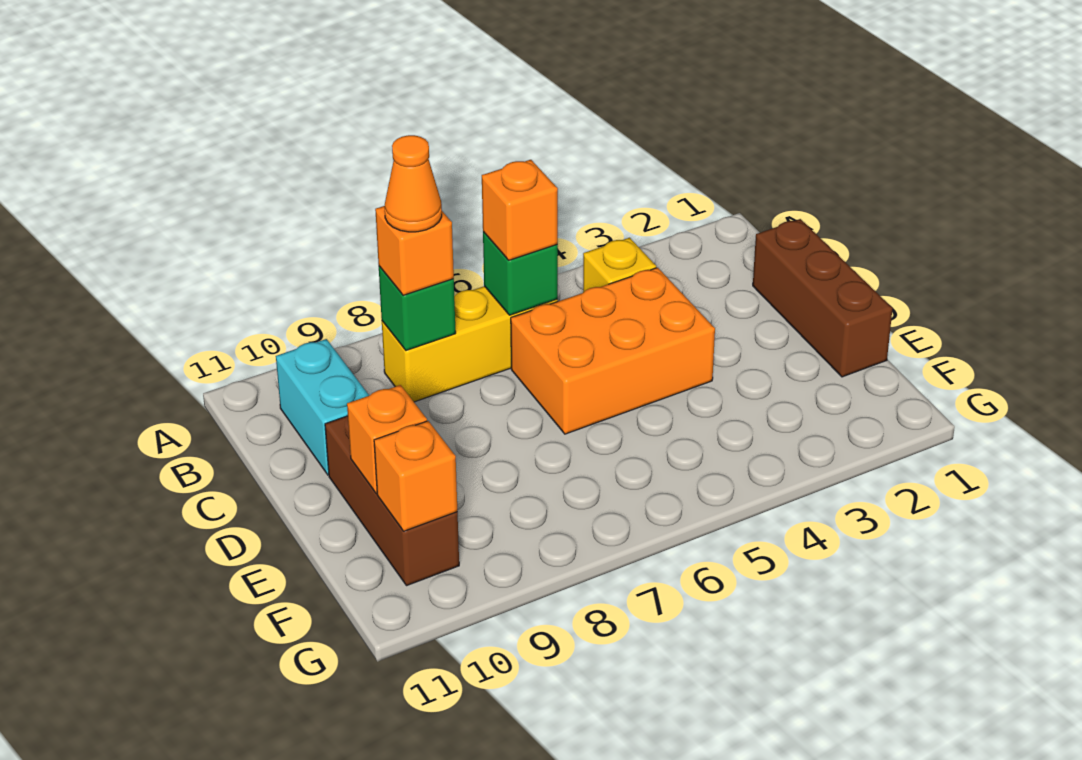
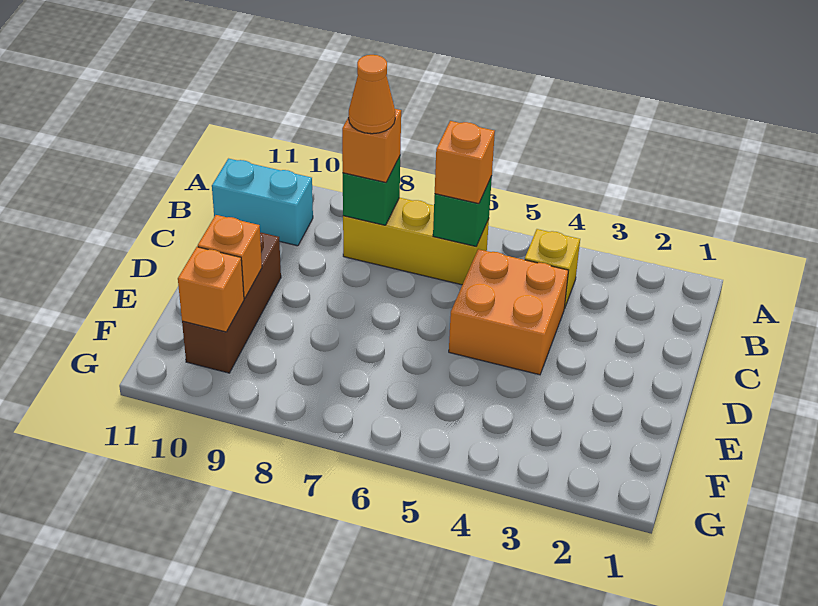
cyan 1x2 brick [276,339,369,475] -> cyan 1x2 brick turned to [212,159,313,246]
brown 1x3 brick [753,219,893,377] -> none
orange 2x3 brick [511,268,715,434] -> orange 2x2 brick [449,249,569,375]

